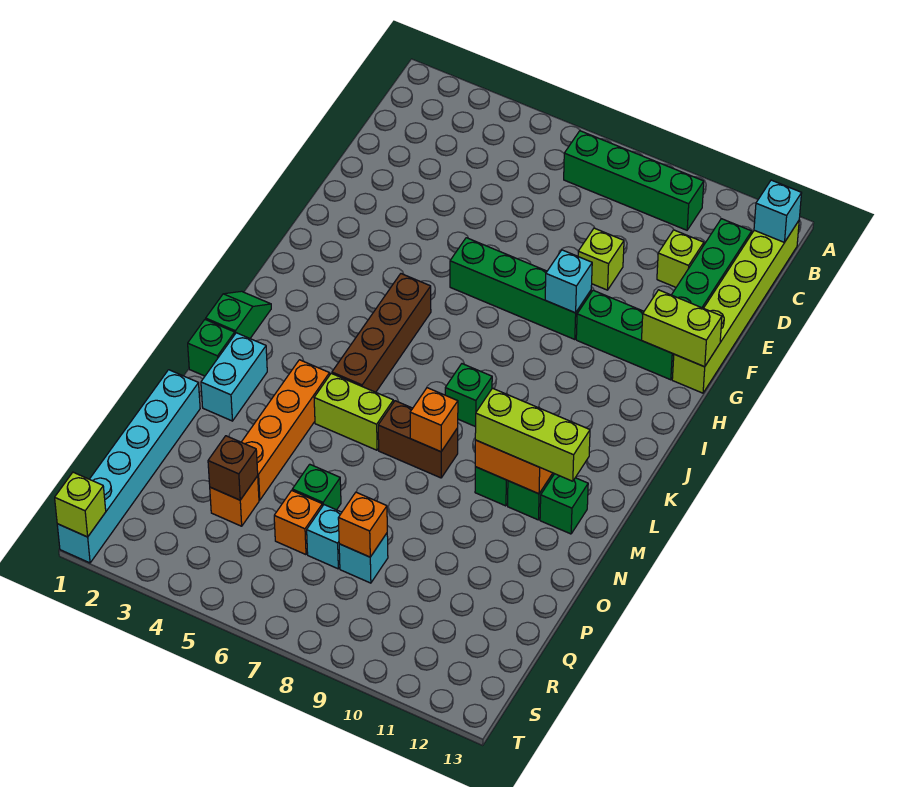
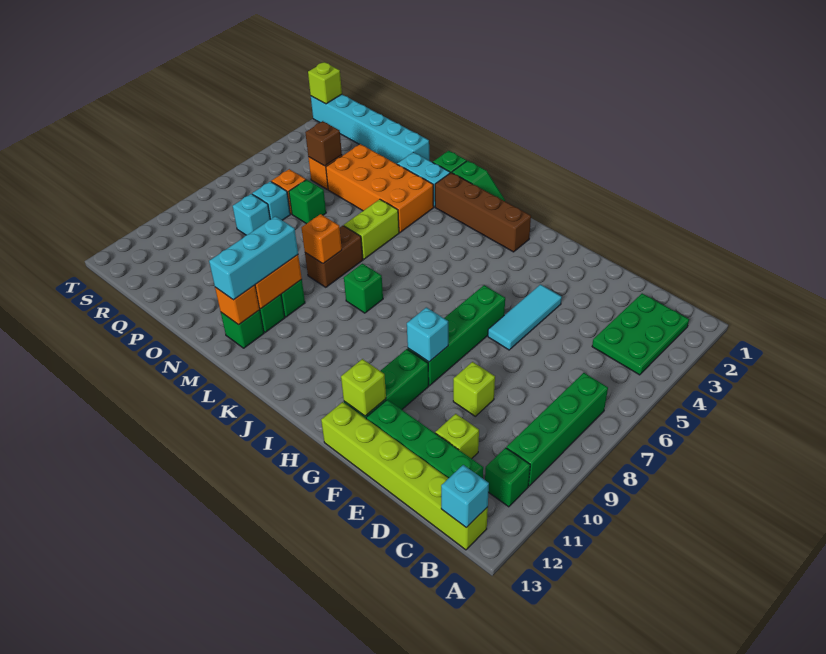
none -> green 2x3 plate [592,293,689,375]
none -> green 1x1 brick [485,448,530,507]
none -> cyan 1x3 tile [488,285,562,350]
lime 1x2 brick [642,290,722,367] -> lime 1x1 brick [341,359,386,416]
brown 1x4 brick [332,274,431,392] -> brown 1x4 brick moved to [435,173,531,252]
orange 1x4 brick [242,360,330,500] -> orange 2x4 brick [326,144,434,233]
lime 1x3 brick [475,388,590,481] -> cyan 1x3 brick [209,216,298,300]
orange 1x1 brick [338,492,387,557] -> orange 1x1 brick moved to [215,285,260,325]

